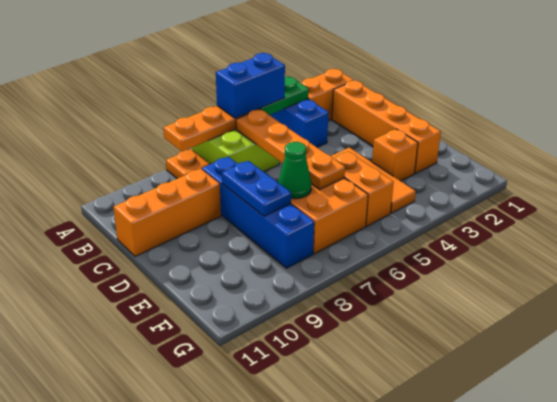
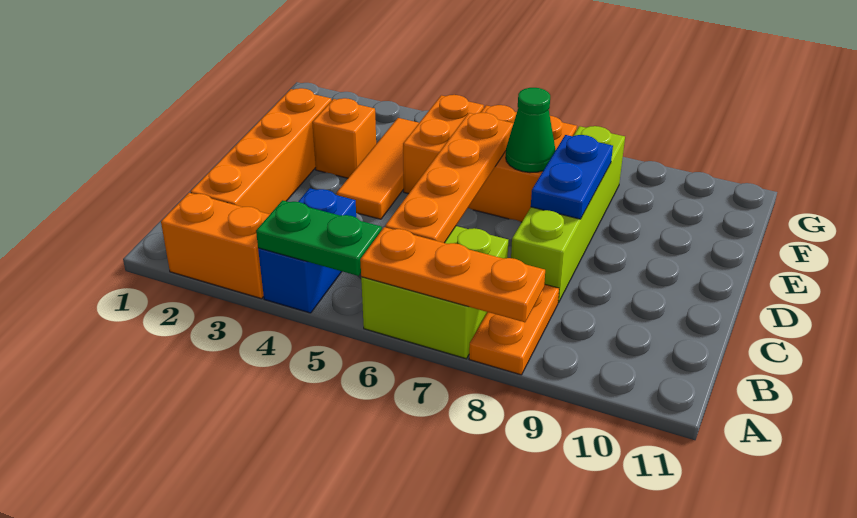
blue 1x2 brick [216,53,285,118] -> none
blue 1x4 brick [202,157,314,268] -> lime 1x4 brick [511,126,625,303]
orange 1x3 brick [113,169,221,256] -> none

